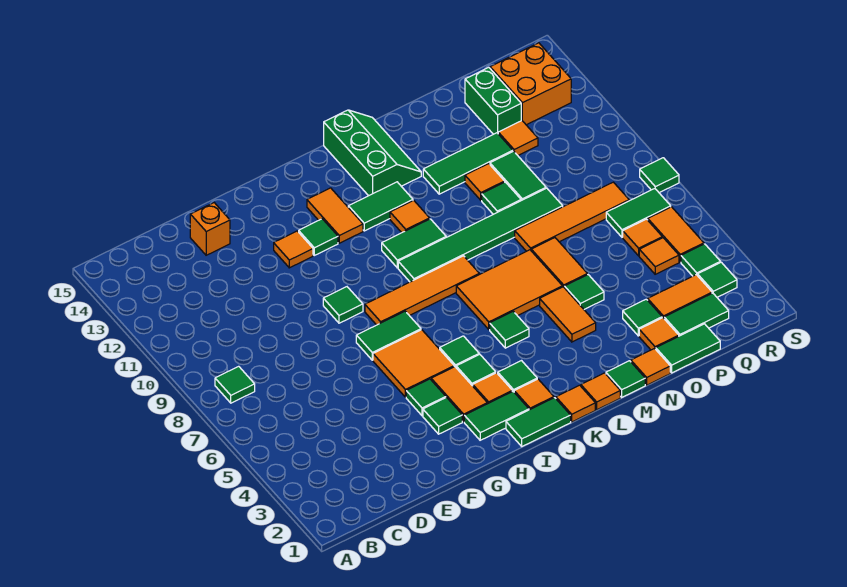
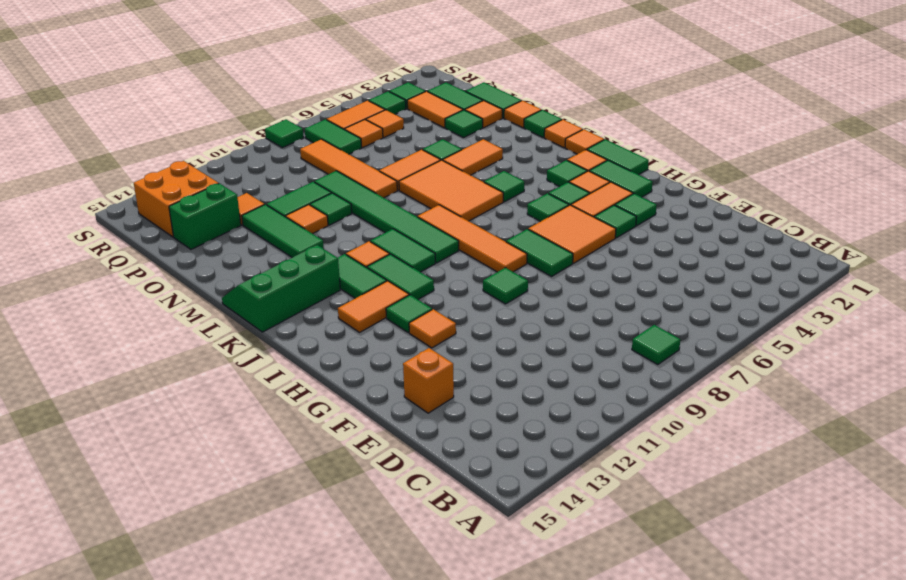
none -> green 1x2 tile [367,254,434,299]

